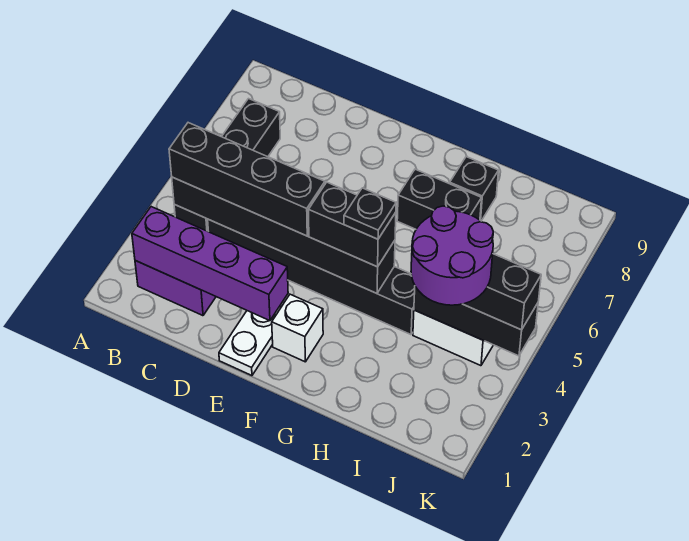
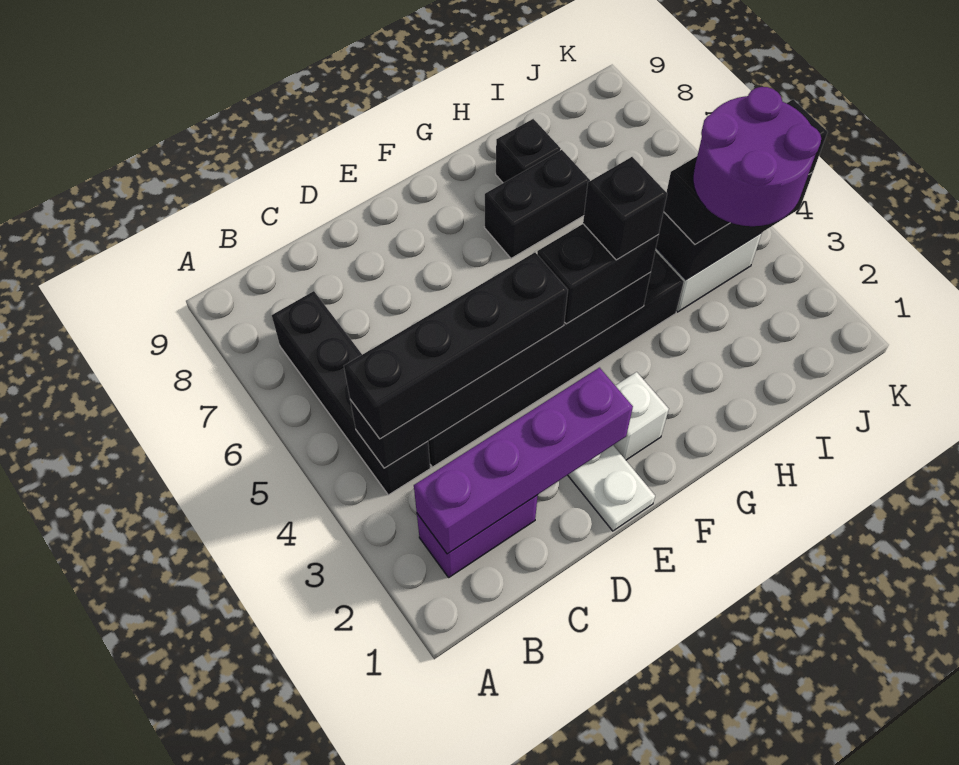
black 1x1 plate [344,188,396,239] -> black 1x1 brick [583,157,667,260]

